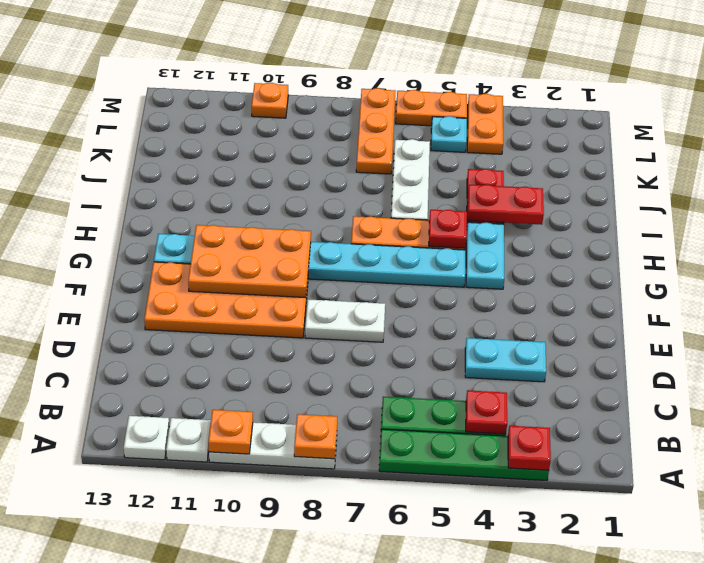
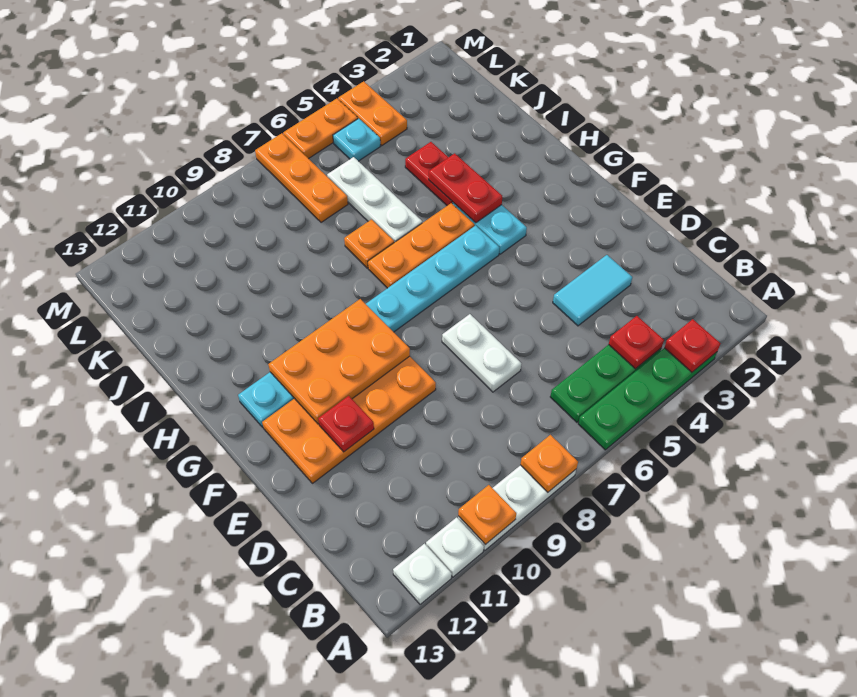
cyan 1x2 plate [465,338,546,382] -> cyan 1x2 tile [553,255,632,326]
white 1x2 plate [305,299,385,342] -> white 1x2 plate turned to [442,314,521,392]
red 1x1 plate [429,210,467,248] -> red 1x1 plate moved to [318,396,374,452]
red 1x2 plate [468,184,544,225] -> red 1x2 plate turned to [429,153,502,223]
orange 1x1 plate [252,83,288,118] -> orange 1x1 plate moved to [344,219,394,268]

